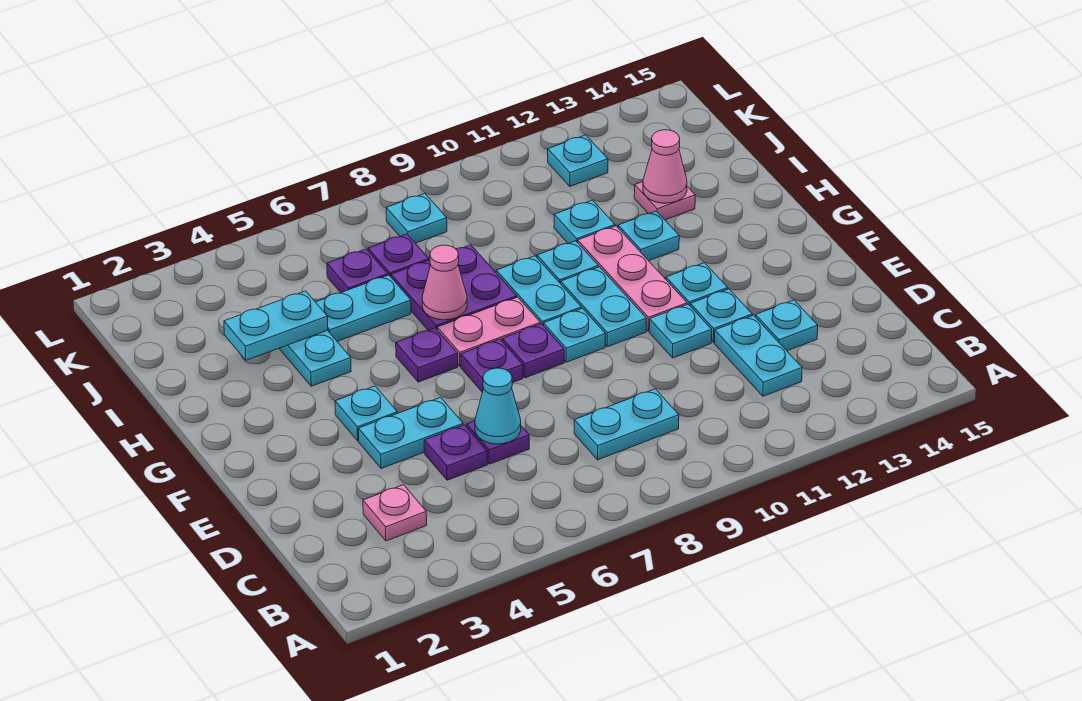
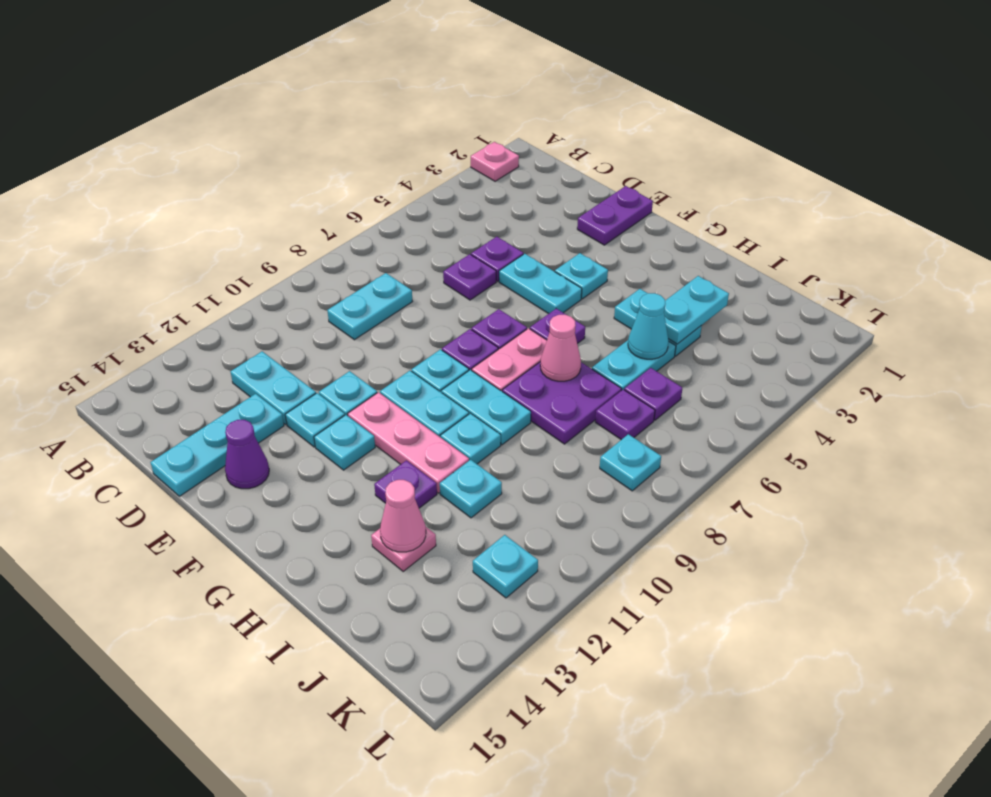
pink 1x1 plate [363,485,427,541] -> pink 1x1 plate moved to [471,142,519,181]
cyan 1x1 cone [475,368,521,444] -> cyan 1x1 cone moved to [628,293,669,359]
cyan 1x1 plate [755,300,818,351] -> cyan 1x3 plate [151,394,284,496]
none -> purple 1x2 plate [577,186,653,245]
cyan 1x2 plate [358,398,463,469] -> cyan 1x2 plate turned to [499,254,582,314]
none -> purple 1x1 cone [225,420,269,489]
cyan 1x1 plate [618,211,679,261] -> purple 1x1 plate [374,460,437,508]

